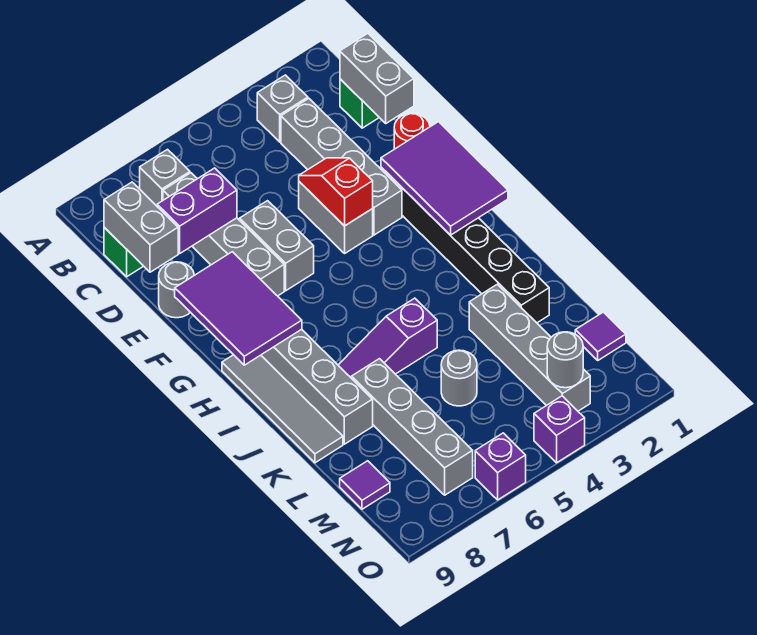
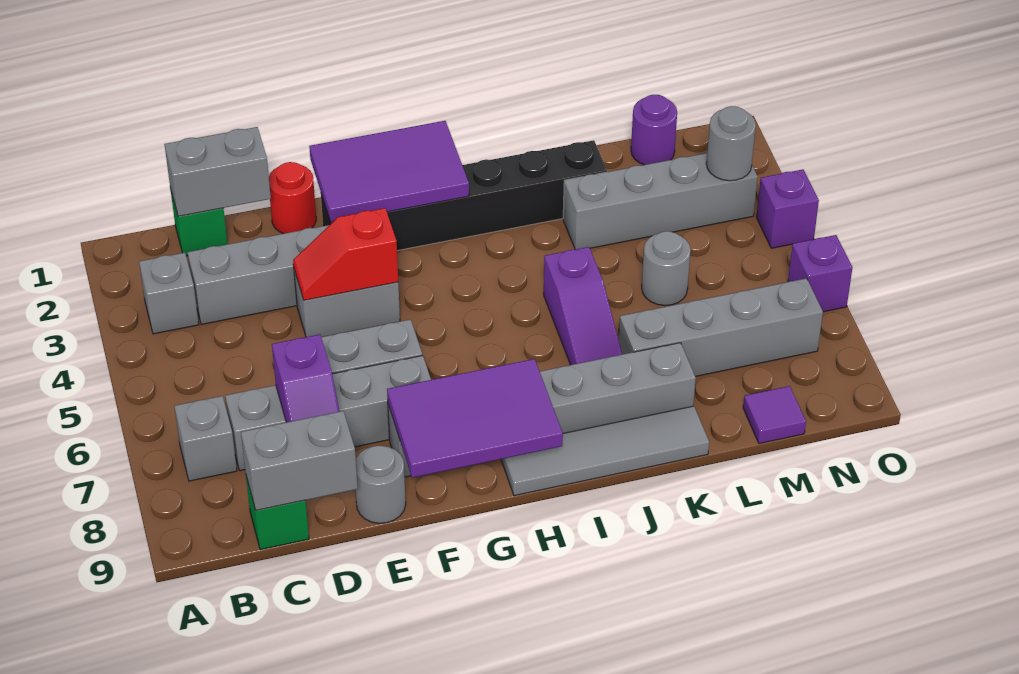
purple 1x2 brick [157,168,237,253] -> purple 1x2 slope [272,334,339,422]
purple 1x1 tile [575,312,626,360] -> purple 1x1 round brick [631,95,677,165]

